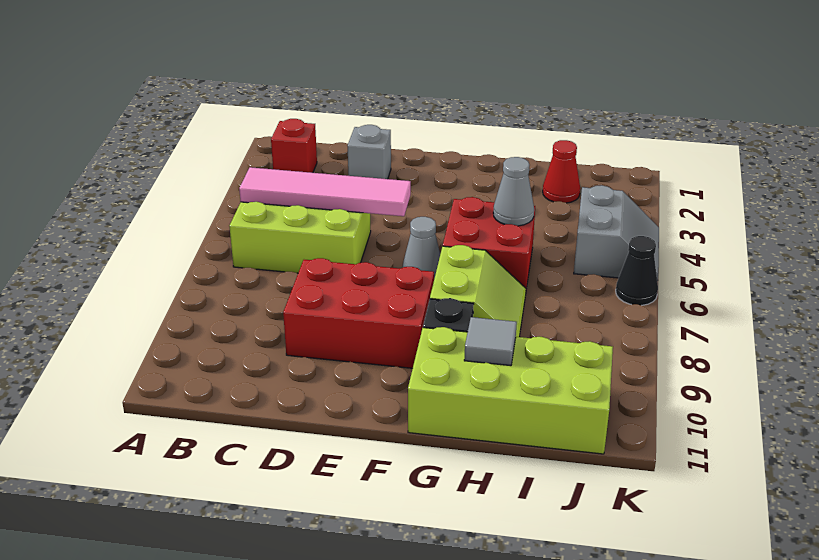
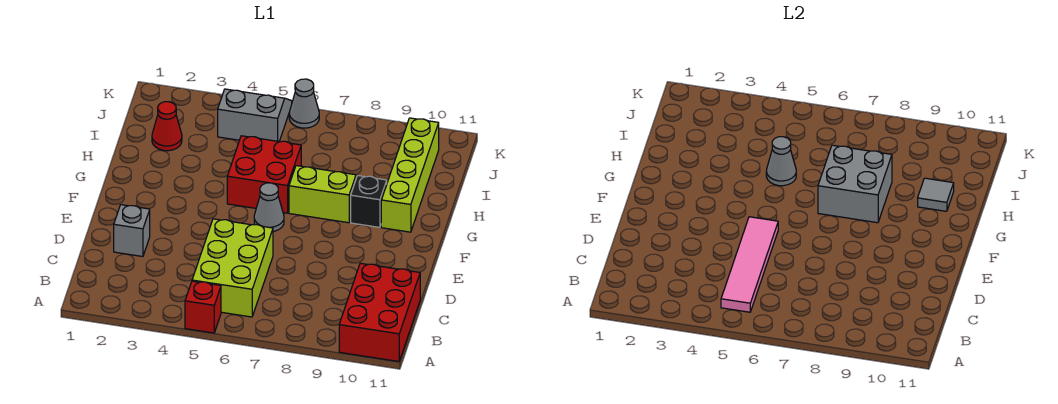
red 1x1 brick [271,119,317,173] -> red 1x1 brick moved to [185,281,221,333]
red 2x3 brick [283,258,434,368] -> red 2x3 brick moved to [339,263,420,361]
none -> grey 2x2 brick [818,145,892,223]
lime 2x4 brick [408,327,613,454] -> lime 1x4 brick [381,118,439,232]
black 1x1 cone [616,236,658,305] -> grey 1x1 cone [289,79,319,128]

